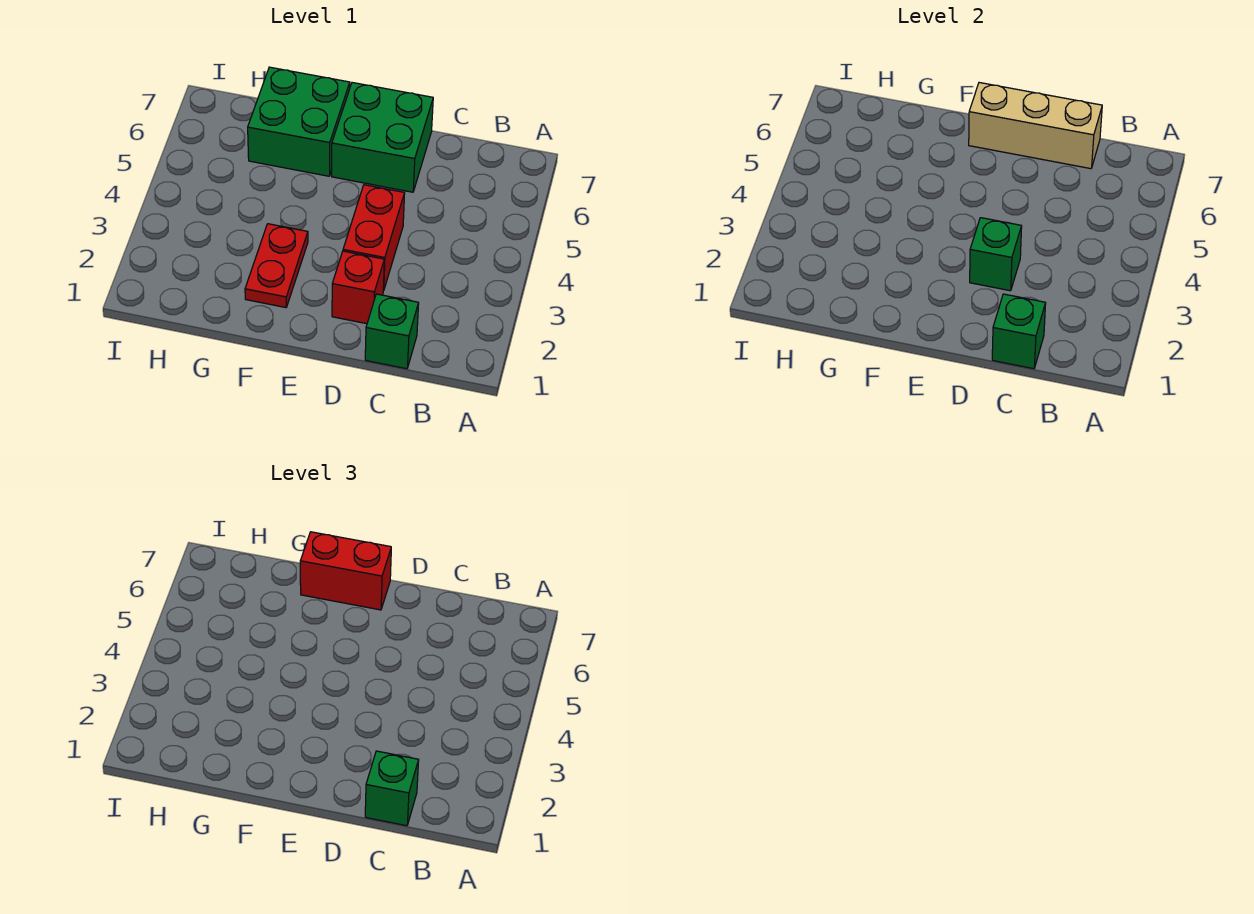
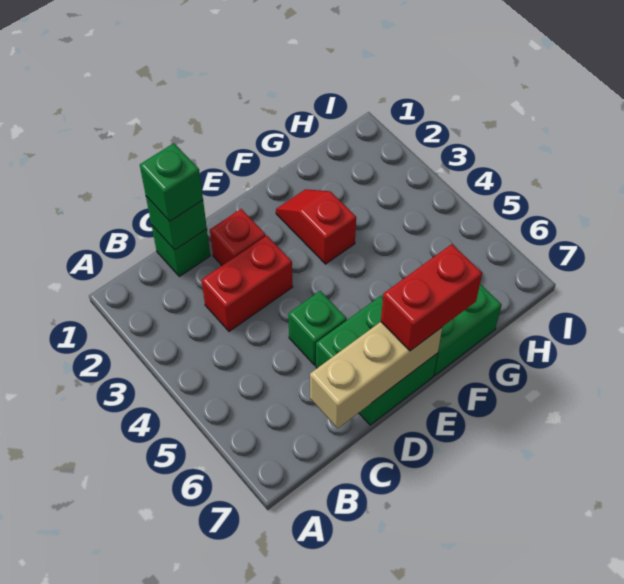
red 1x2 brick [343,185,405,291] -> red 1x2 brick turned to [201,235,293,331]
green 1x1 brick [970,218,1022,291] -> green 1x1 brick moved to [288,291,347,365]
red 1x2 plate [245,224,308,308] -> red 1x2 slope [276,189,356,264]

